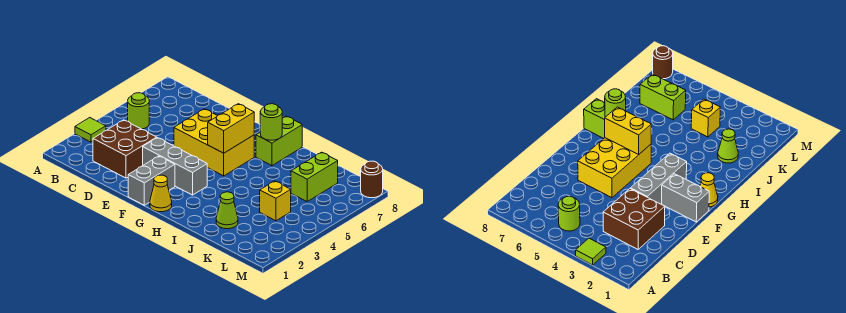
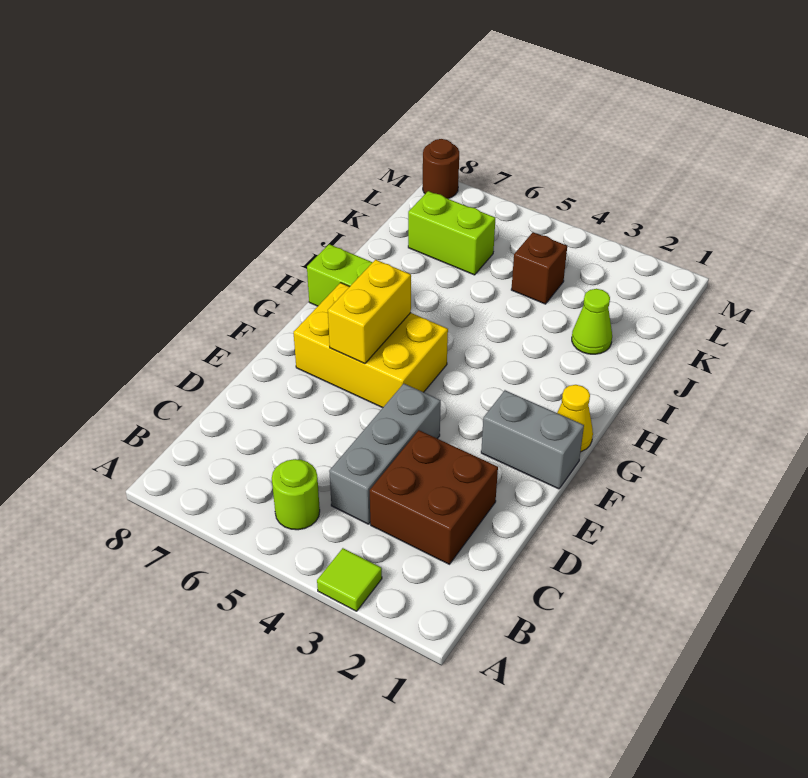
grey 1x3 brick [143,138,207,195] -> grey 1x3 brick moved to [329,384,441,524]
yellow 2x3 brick [174,109,254,176] -> yellow 2x3 brick turned to [293,283,448,408]
yellow 1x2 brick [208,104,254,153] -> yellow 1x2 brick turned to [328,260,411,363]
lime 1x1 round brick [260,104,282,140] -> none
yellow 1x1 brick [260,181,291,221] -> brown 1x1 brick [511,232,567,304]

